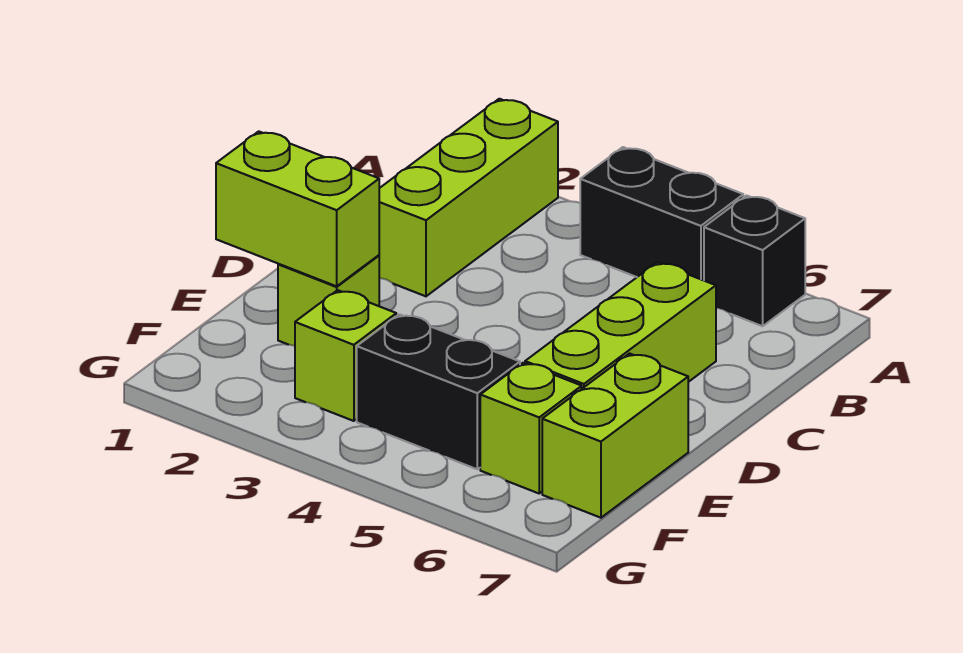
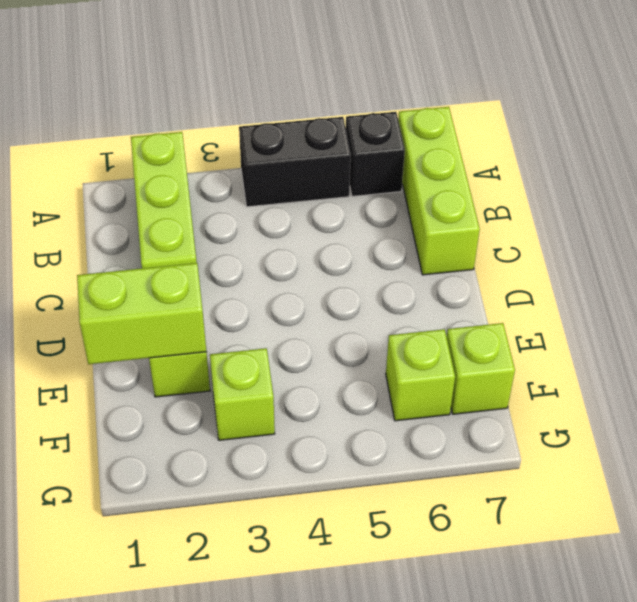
lime 1x3 brick [525,262,716,389] -> lime 1x3 brick moved to [398,107,480,275]
lime 1x2 brick [542,354,688,518] -> lime 1x1 brick [447,323,515,414]
black 1x2 brick [357,314,520,469] -> none

